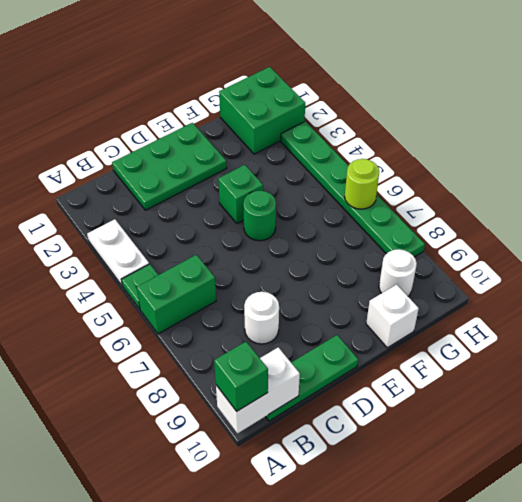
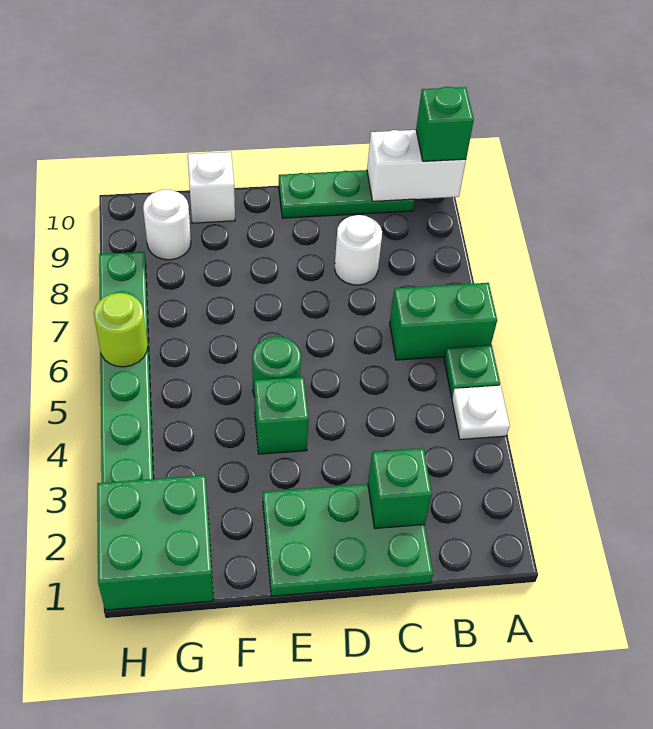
white 1x2 plate [87,219,149,285] -> white 1x1 plate [452,386,510,440]
none -> green 1x1 brick [368,448,432,528]

